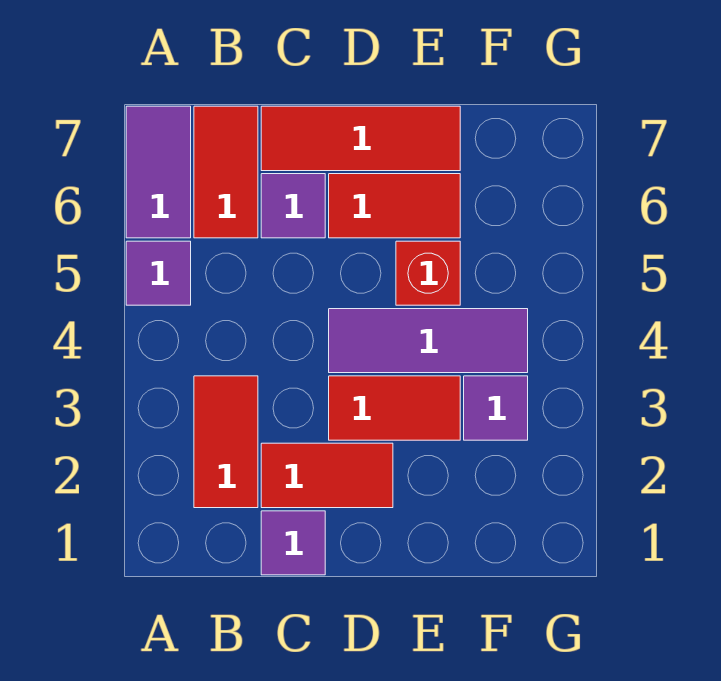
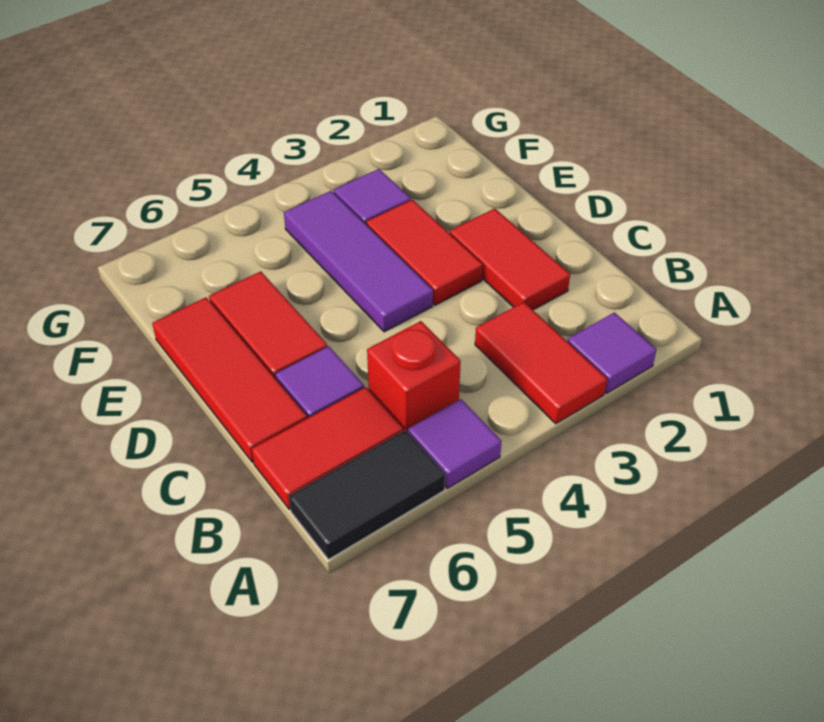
purple 1x2 tile [126,106,191,238] -> black 1x2 tile [289,431,445,559]
red 1x2 tile [194,376,258,508] -> red 1x2 tile turned to [475,302,607,424]
purple 1x1 tile [261,511,325,575] -> purple 1x1 tile moved to [567,312,657,393]
red 1x1 brick [396,241,460,305] -> red 1x1 brick moved to [367,321,461,433]

